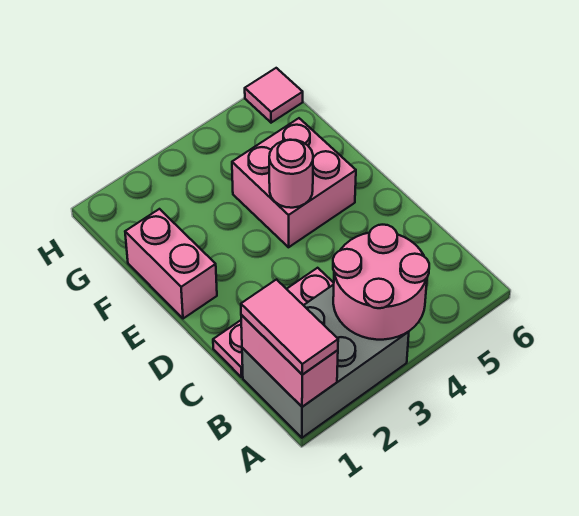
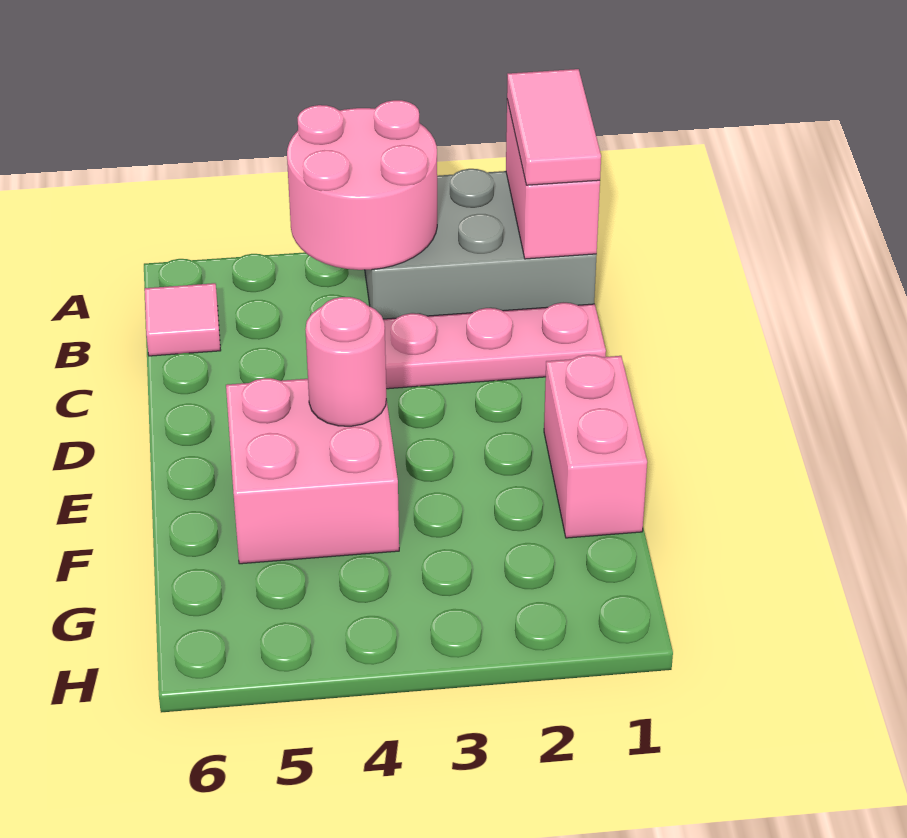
pink 1x1 tile [245,68,303,123] -> pink 1x1 tile moved to [145,283,221,356]

